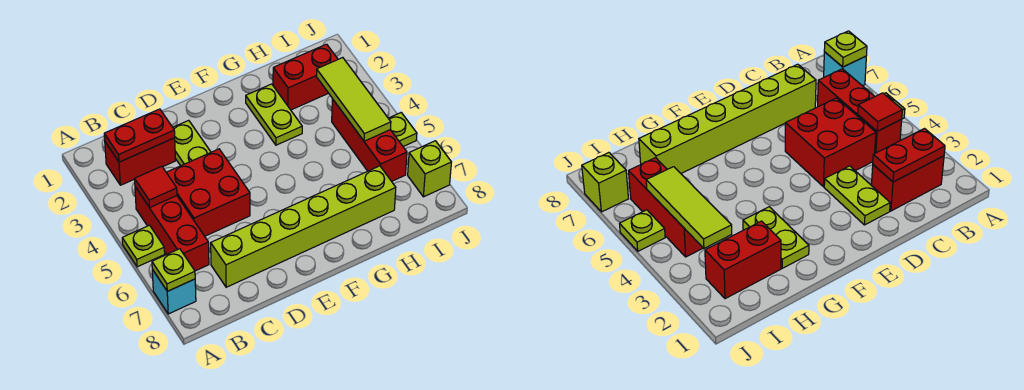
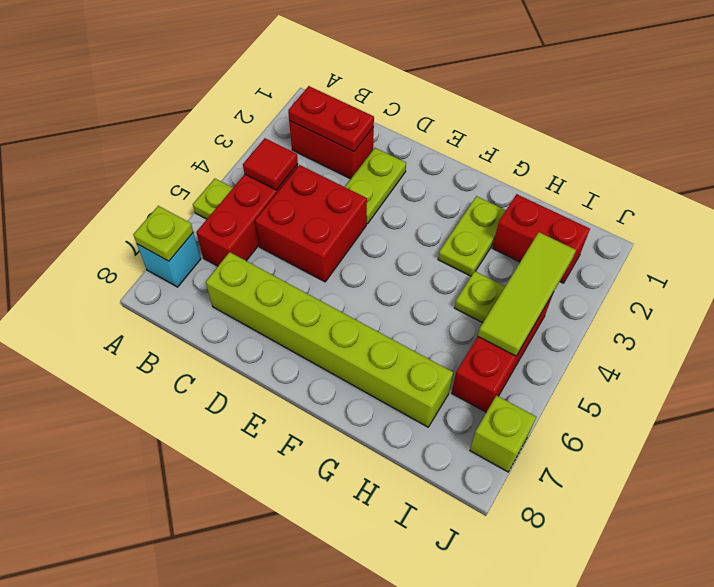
lime 1x1 plate [388,113,417,146] -> lime 1x1 plate moved to [455,271,505,323]

